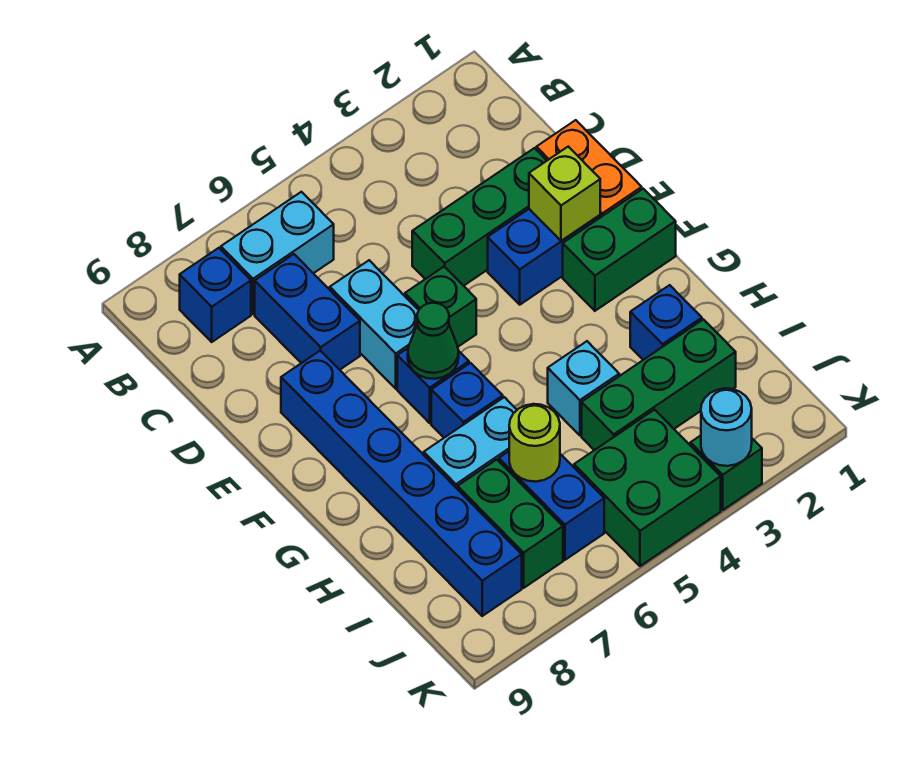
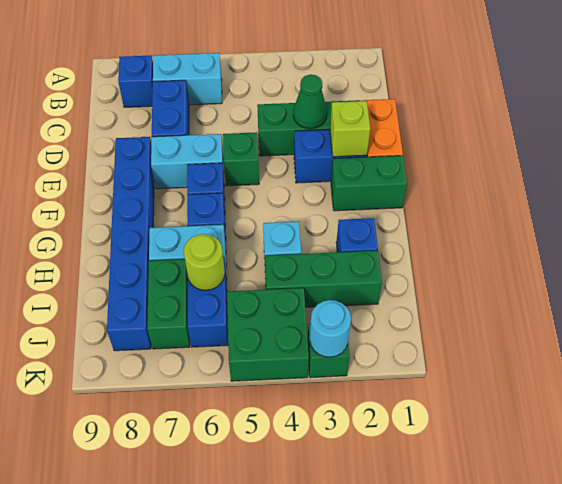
cyan 1x2 brick [330,260,419,389] -> cyan 1x2 brick turned to [151,134,224,189]
green 1x1 cone [408,303,459,379] -> green 1x1 cone moved to [293,74,327,129]

